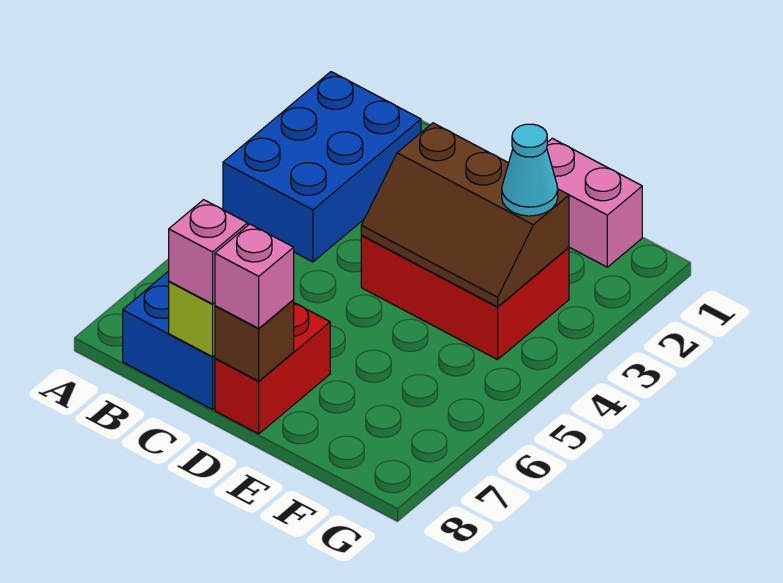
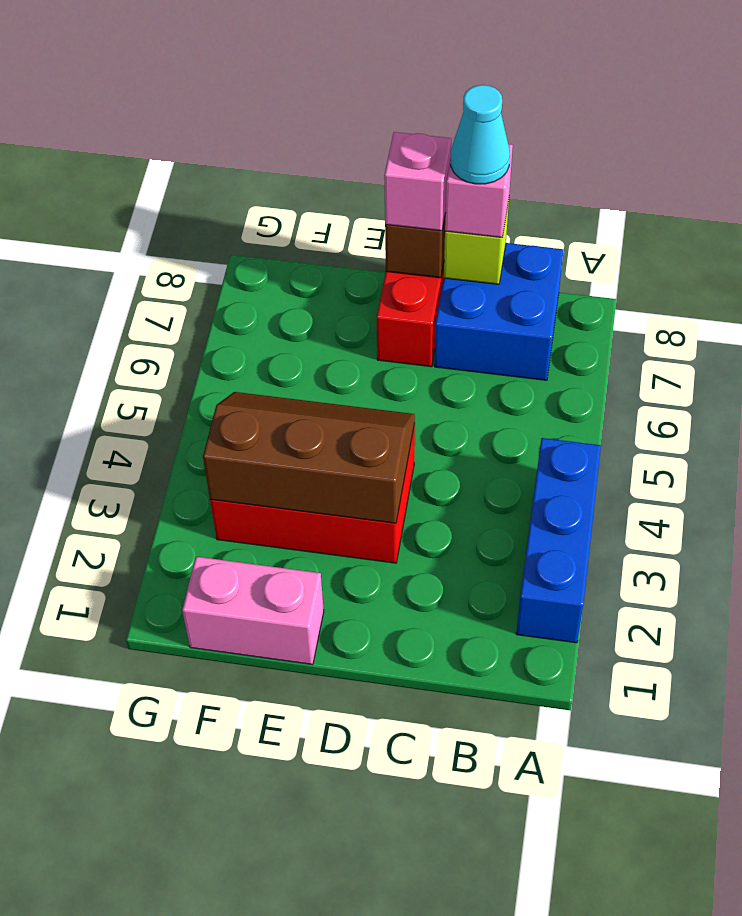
blue 2x3 brick [223,72,421,262] -> blue 1x3 brick [516,438,601,643]
cyan 1x1 cone [502,124,558,216] -> cyan 1x1 cone moved to [450,85,510,184]

